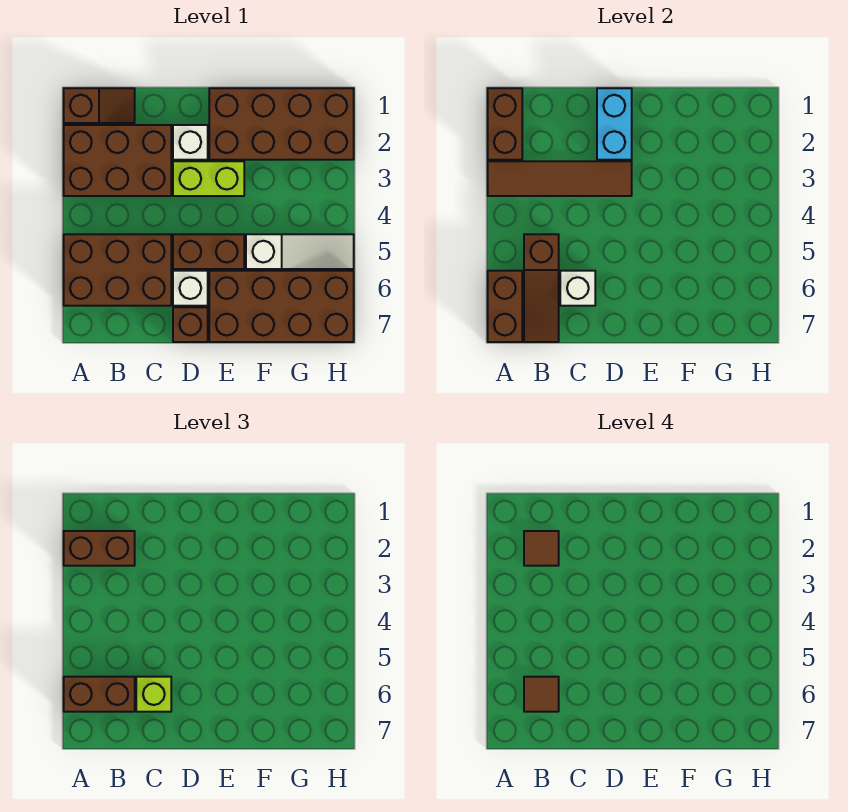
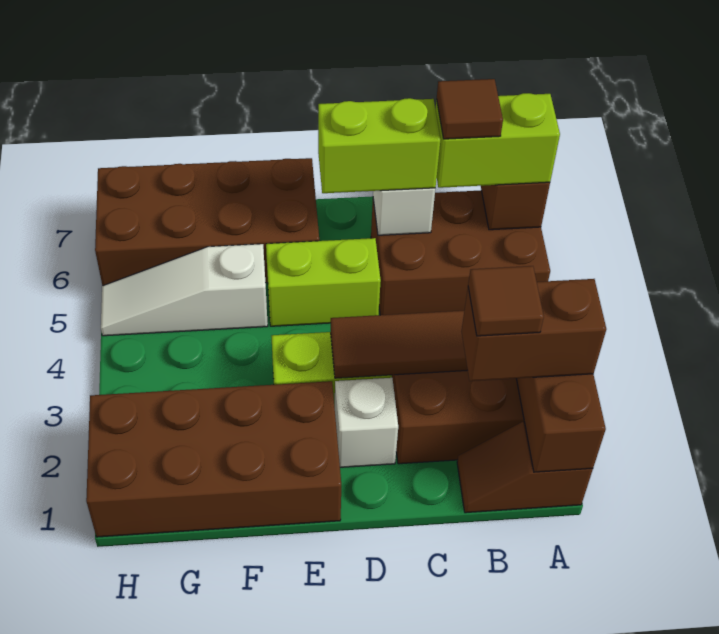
brown 1x2 brick [64,677,135,712] -> lime 1x2 brick [435,93,560,188]
brown 1x3 slope [524,234,559,342] -> none
lime 1x1 brick [136,677,171,712] -> lime 1x2 brick [318,98,440,193]
cyan 1x2 brick [597,88,632,160] -> none
brown 1x2 brick [173,234,244,269] -> lime 1x2 brick [266,238,381,326]
white 1x1 brick [173,271,208,306] -> none
brown 1x1 brick [173,307,208,342] -> none

